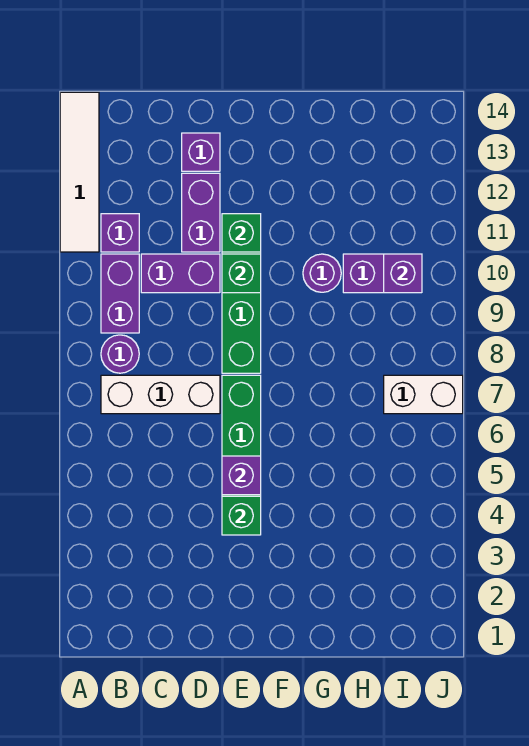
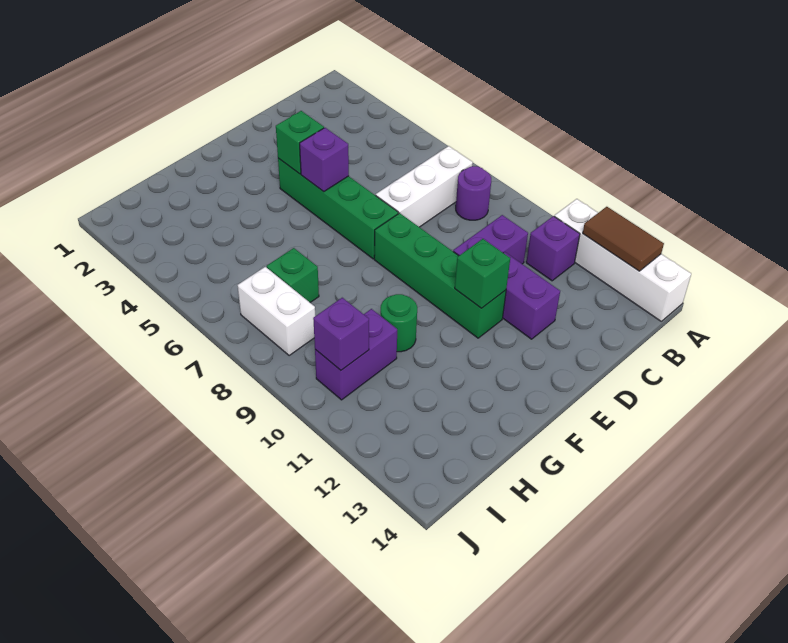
white 1x4 tile [60,92,99,252] -> white 1x4 brick [554,199,691,321]
none -> brown 1x2 tile [583,207,664,271]
purple 1x2 brick [101,254,139,333] -> none
purple 1x1 brick [182,133,220,171] -> none
green 1x1 brick [222,254,261,293] -> green 1x1 brick moved to [267,248,319,302]
purple 1x1 round brick [303,254,341,292] -> green 1x1 round brick [381,294,417,352]
white 1x2 brick [384,375,463,414] -> white 1x2 brick turned to [238,267,315,356]

